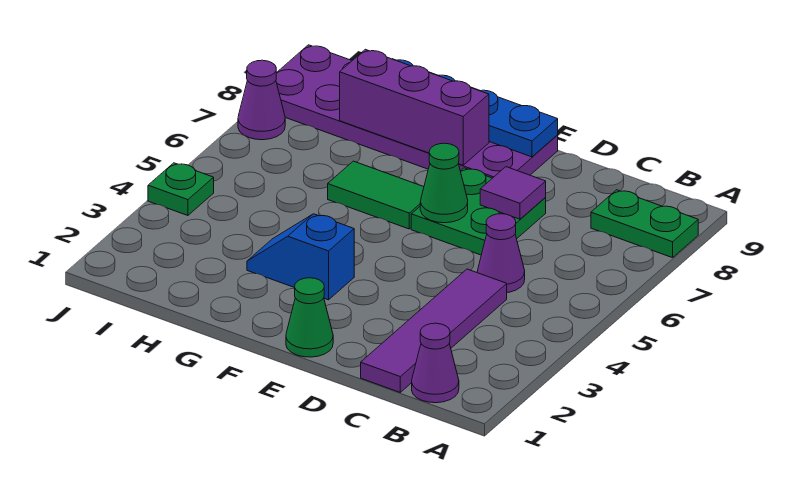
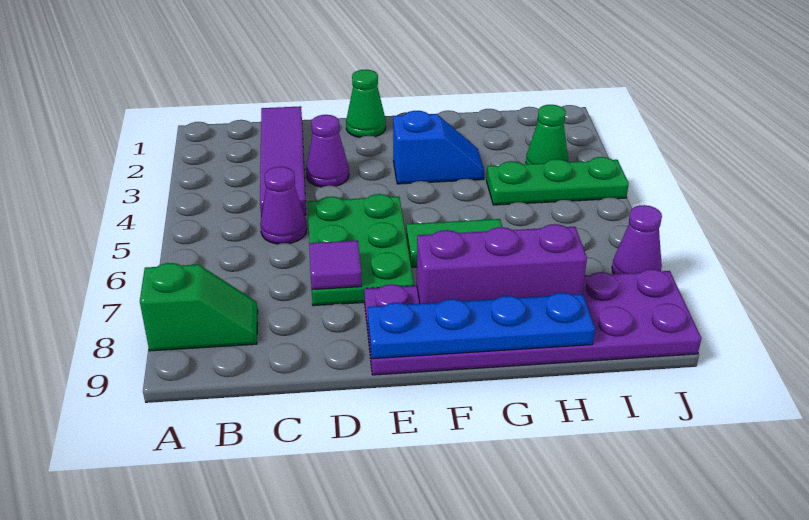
green 1x2 plate [591,190,698,258] -> green 1x2 slope [140,263,258,351]
purple 1x1 cone [412,323,459,403] -> purple 1x1 cone moved to [306,115,349,187]
green 2x2 plate [411,168,546,255] -> green 2x3 plate [308,194,414,306]
green 1x1 cone [420,143,468,223] -> green 1x1 cone moved to [526,105,568,164]
green 1x1 plate [148,163,214,215] -> green 1x3 plate [486,157,629,205]

